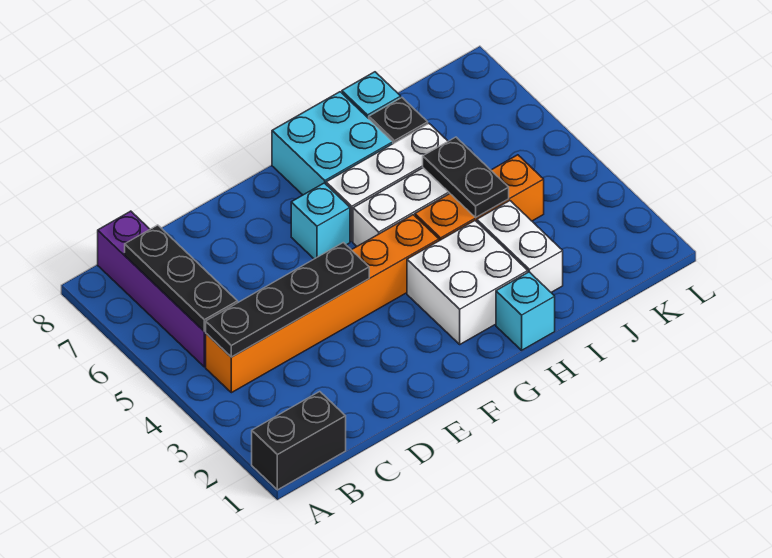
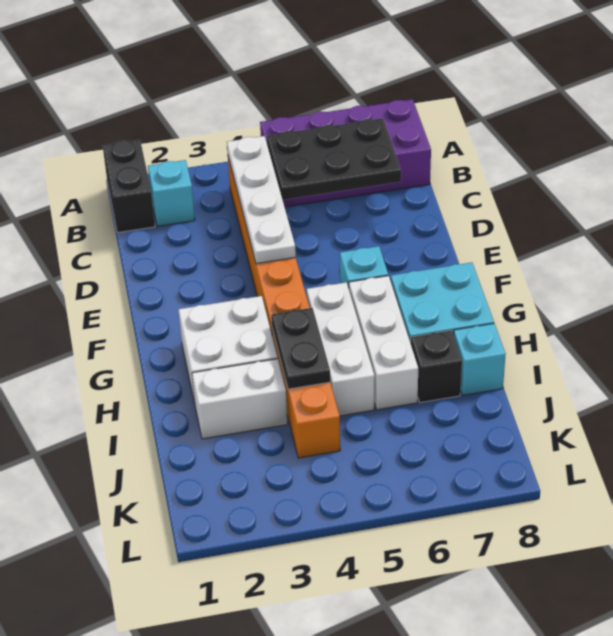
black 1x4 plate [206,243,369,357] -> white 1x4 plate [227,136,296,264]
purple 1x4 brick [98,211,206,367] -> purple 2x4 brick [260,99,431,207]
black 1x3 plate [125,225,238,331] -> black 2x3 plate [267,118,401,200]
cyan 1x1 brick [496,272,555,350] -> cyan 1x1 brick moved to [148,160,195,227]
black 1x2 plate [423,137,509,217] -> black 1x2 plate turned to [271,308,330,389]

